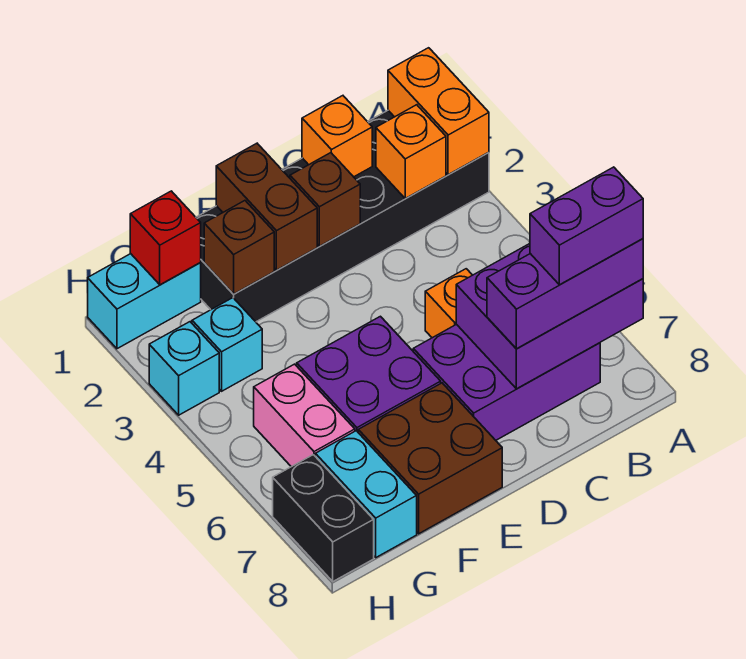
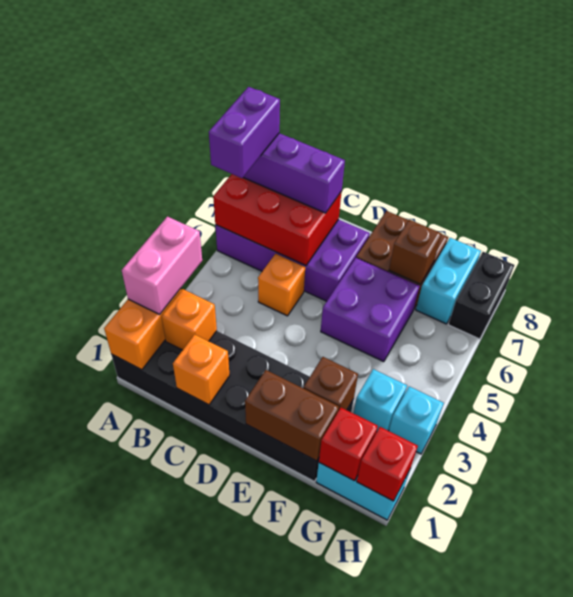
purple 2x3 brick [456,244,643,389] -> red 2x3 brick [213,174,342,265]
purple 1x2 brick [530,167,643,285] -> purple 1x2 brick turned to [209,87,280,178]
purple 2x3 brick [413,324,600,440] -> purple 2x4 brick [215,219,370,301]
brown 1x1 brick [290,153,360,246] -> brown 1x1 brick moved to [389,220,441,284]
brown 1x2 brick [216,143,317,270] -> brown 1x2 brick turned to [245,370,339,461]
pink 1x2 brick [254,364,355,467] -> pink 1x2 brick moved to [122,217,202,314]
none -> red 1x1 brick [357,427,418,501]

